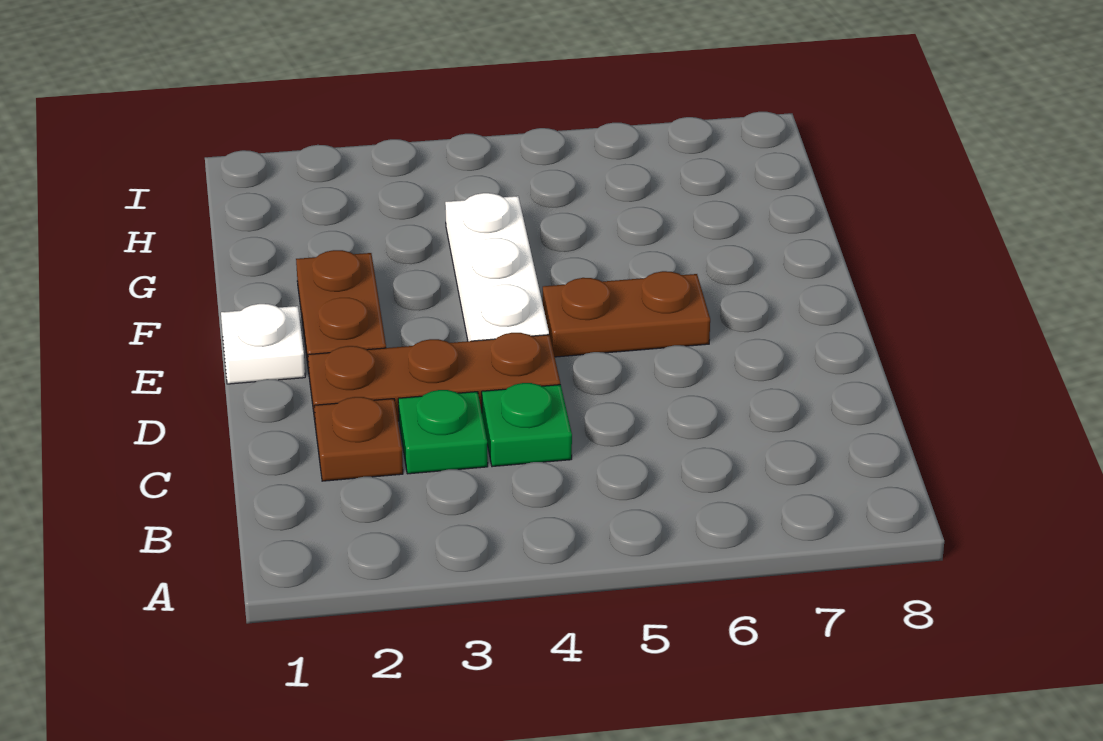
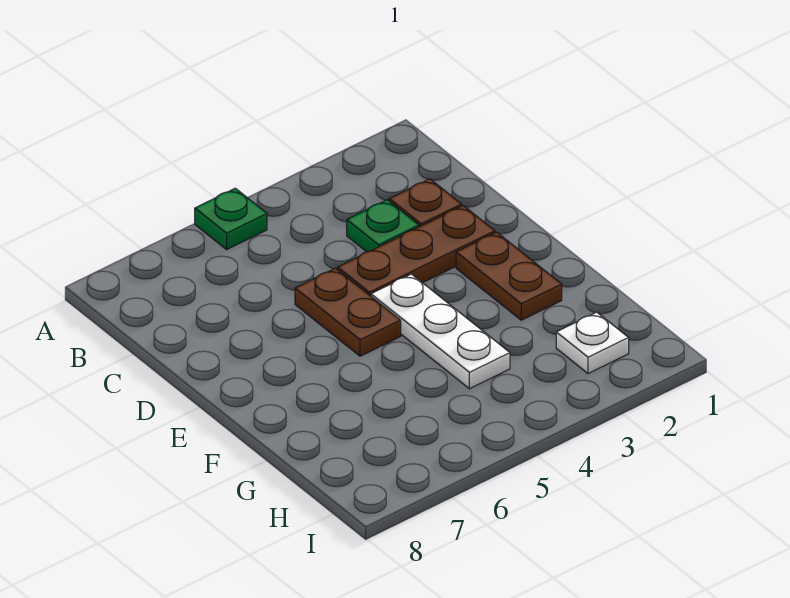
green 1x1 plate [482,383,572,467] -> green 1x1 plate moved to [195,188,267,250]
white 1x1 plate [221,304,305,384] -> white 1x1 plate moved to [556,312,629,374]
brown 1x2 plate [543,271,710,357] -> brown 1x2 plate turned to [295,268,401,356]

